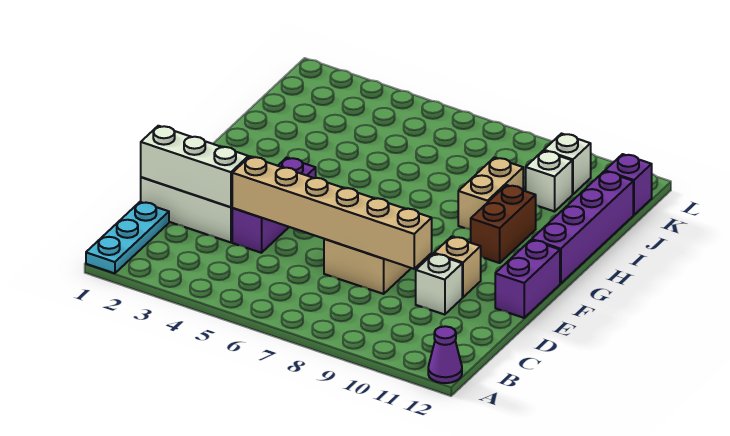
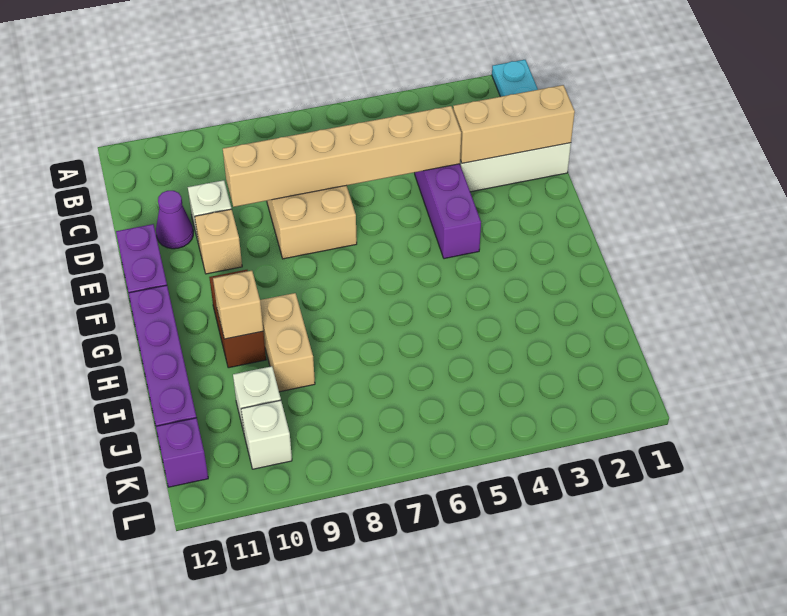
purple 1x1 cone [428,326,462,383] -> purple 1x1 cone moved to [156,191,193,249]
white 1x3 brick [141,126,248,207] -> tan 1x3 brick [453,85,575,163]
none -> tan 1x1 brick [213,271,263,339]

